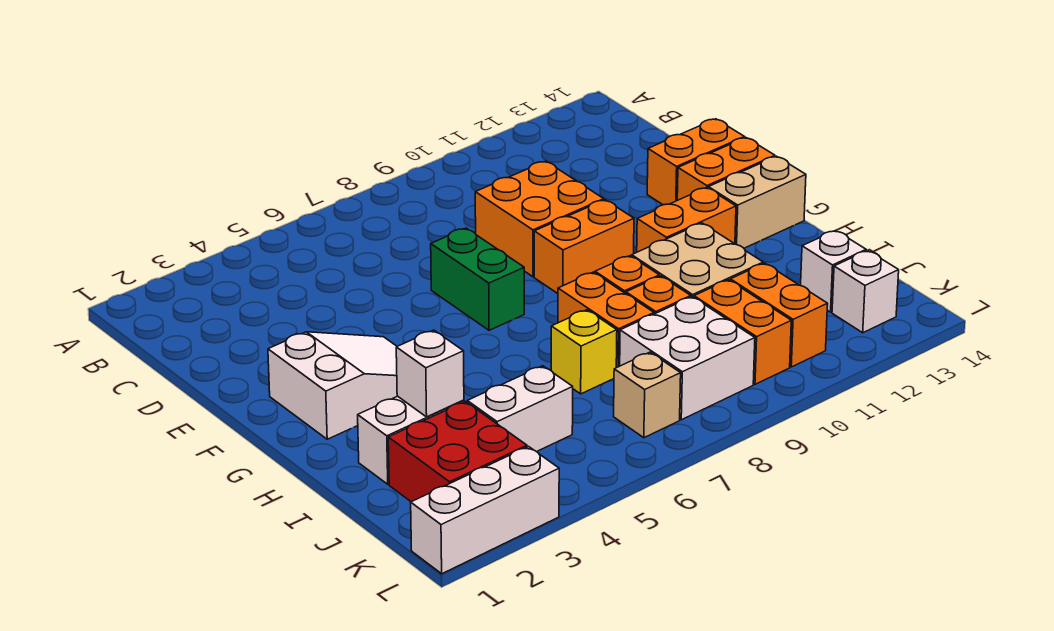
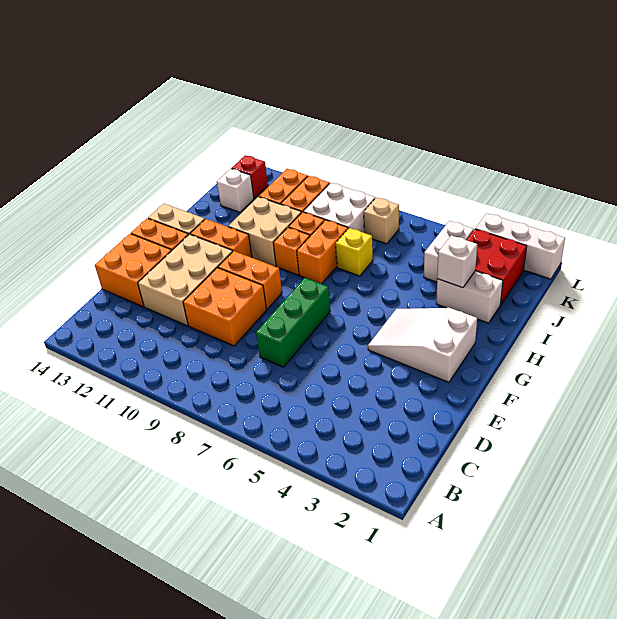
none -> tan 2x3 brick [138,234,233,326]
green 1x2 brick [431,228,524,330] -> green 1x3 brick [256,278,330,367]
orange 1x2 brick [647,119,744,205] -> orange 2x2 brick [95,234,172,307]
white 1x2 brick [467,366,573,452] -> white 1x2 brick turned to [424,221,474,282]
white 1x1 brick [832,250,899,333] -> red 1x1 brick [232,155,268,198]

